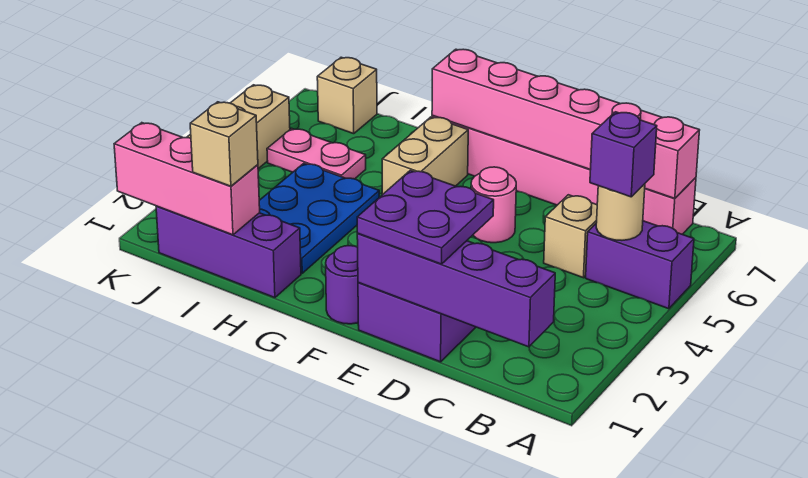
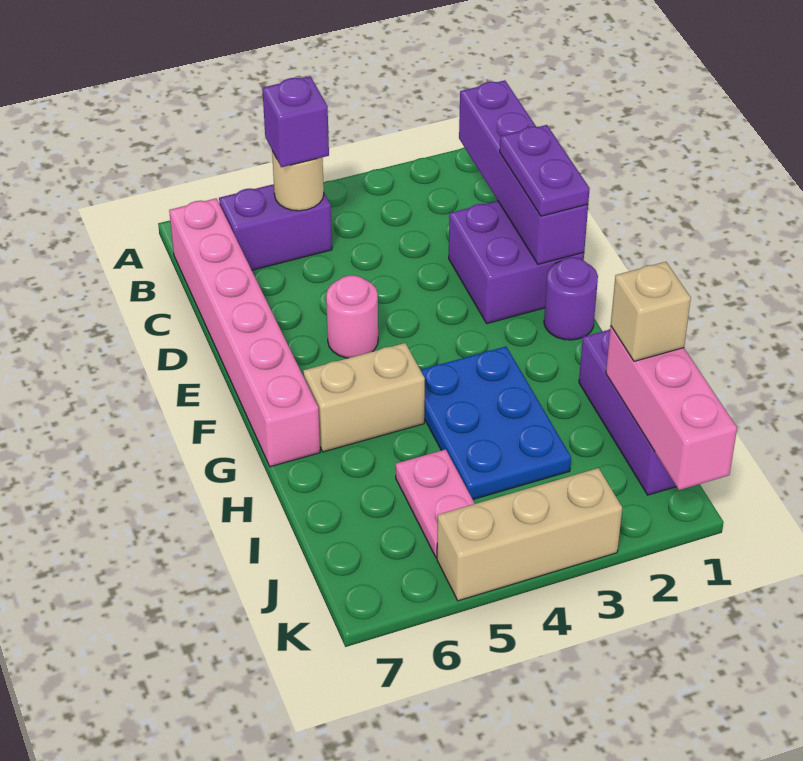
purple 1x2 brick [586,221,694,309] -> purple 1x2 brick turned to [219,184,332,270]
pink 1x6 brick [432,49,700,198] -> none
tan 1x1 brick [544,195,597,278] -> none
purple 2x2 plate [357,170,494,264] -> purple 1x2 plate [500,125,590,216]
blue 2x3 plate [259,163,379,273] -> blue 2x3 plate turned to [421,347,571,499]
tan 1x1 brick [317,57,377,134] -> none

